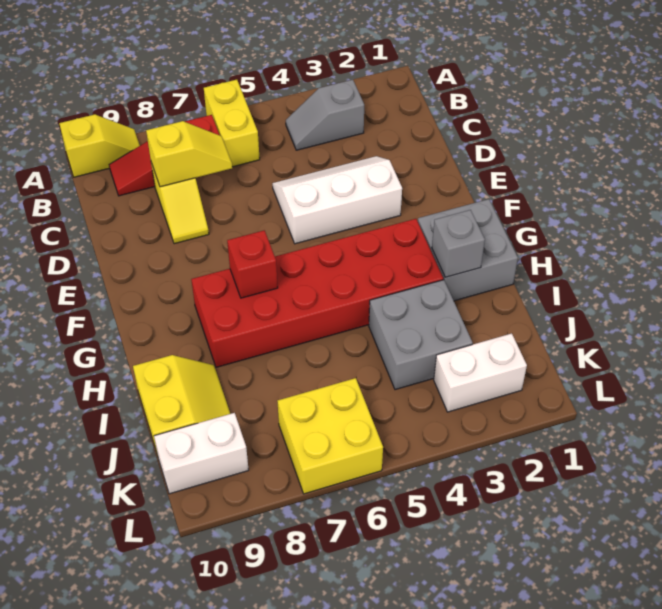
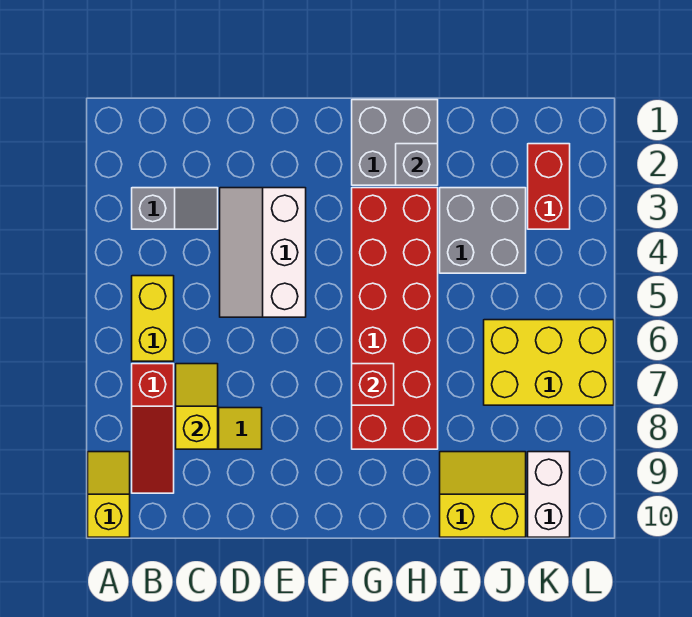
yellow 1x2 brick [204,80,260,167] -> yellow 1x2 brick turned to [132,276,174,361]
grey 1x2 slope [286,80,364,150] -> grey 1x2 slope turned to [132,188,218,229]
white 1x2 brick [434,333,527,412] -> red 1x2 brick [528,144,570,229]
yellow 2x2 brick [278,378,383,494] -> yellow 2x3 brick [484,320,614,405]

